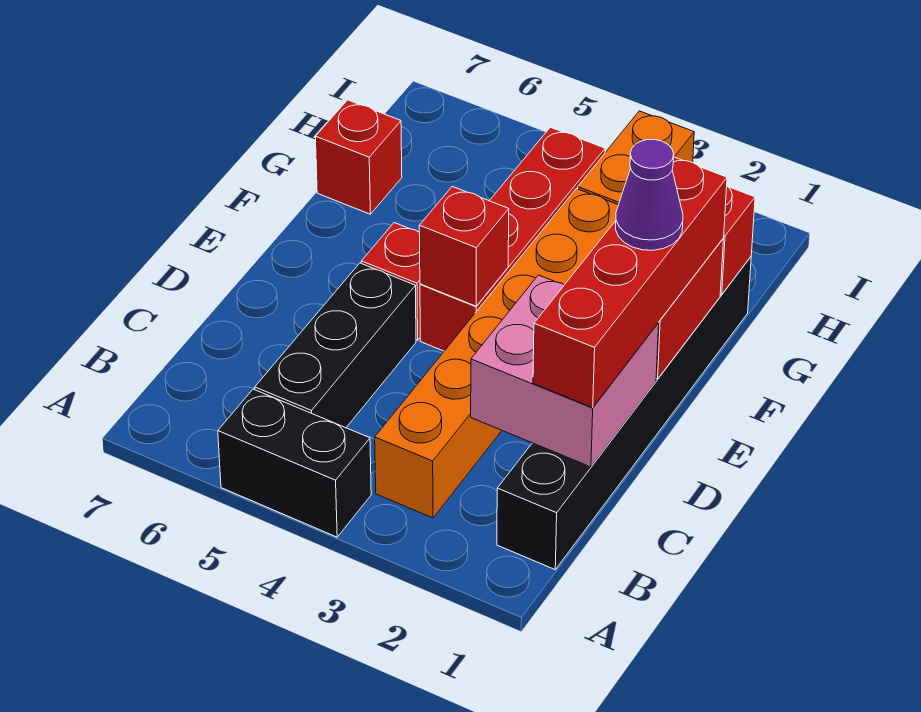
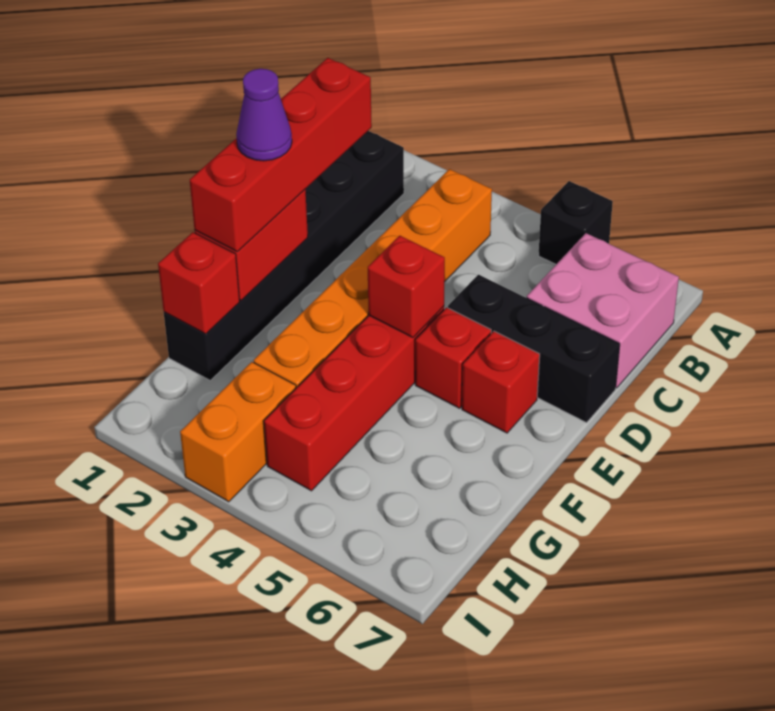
black 1x2 brick [218,389,371,537] -> black 1x1 brick [538,181,613,264]
black 1x3 brick [255,263,416,428] -> black 1x3 brick turned to [448,275,620,423]
pink 2x2 brick [471,275,659,467] -> pink 2x2 brick moved to [527,233,679,388]
red 1x1 brick [315,100,402,214] -> red 1x1 brick moved to [462,331,540,433]

